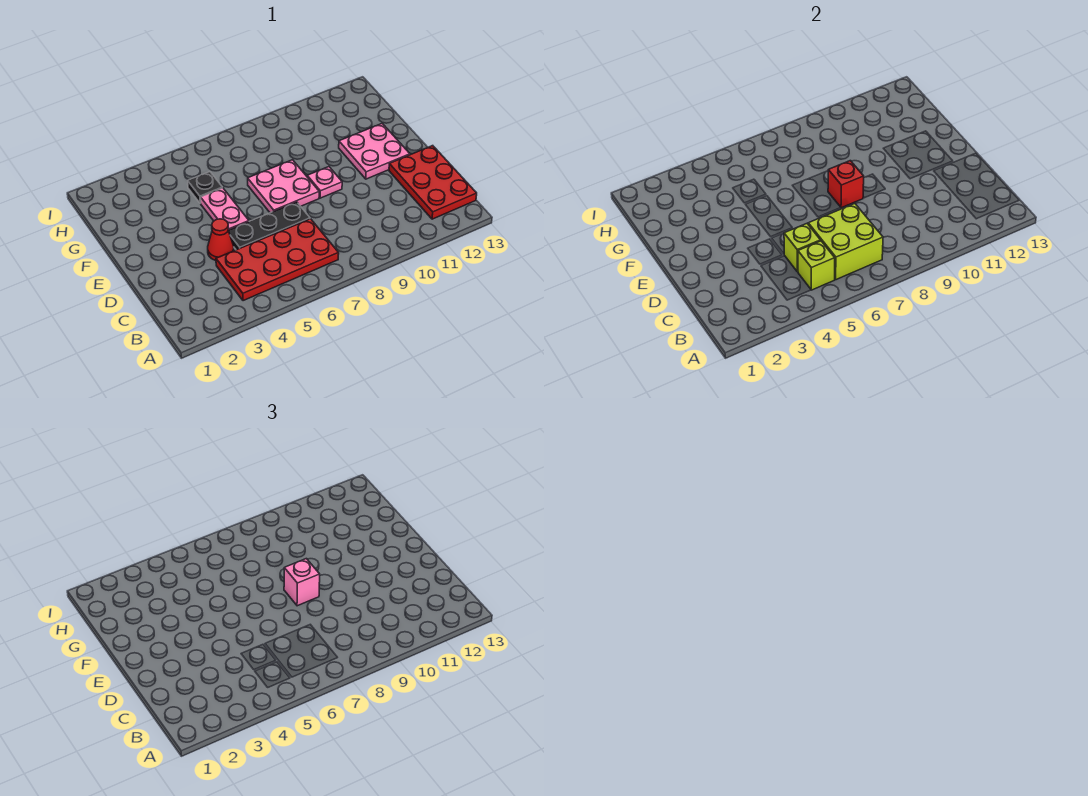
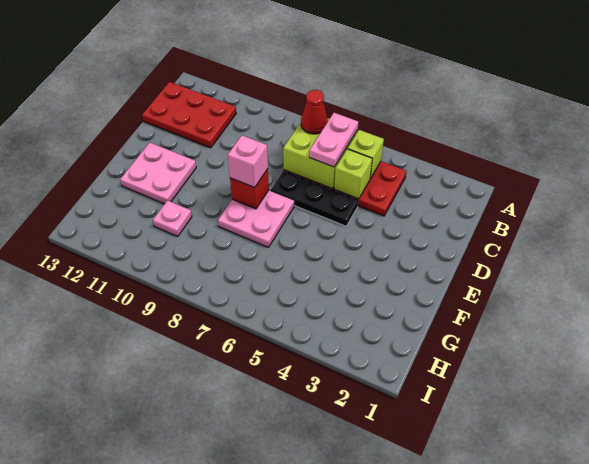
red 2x3 plate [389,146,477,219] -> red 2x3 plate turned to [142,82,236,148]
red 1x1 cone [208,219,234,261] -> red 1x1 cone moved to [301,90,328,134]
pink 1x2 plate [201,188,249,230] -> pink 1x2 plate moved to [309,113,358,167]
pink 1x1 plate [307,167,342,198] -> pink 1x1 plate moved to [153,200,192,236]
black 1x1 plate [188,172,222,203] -> none

